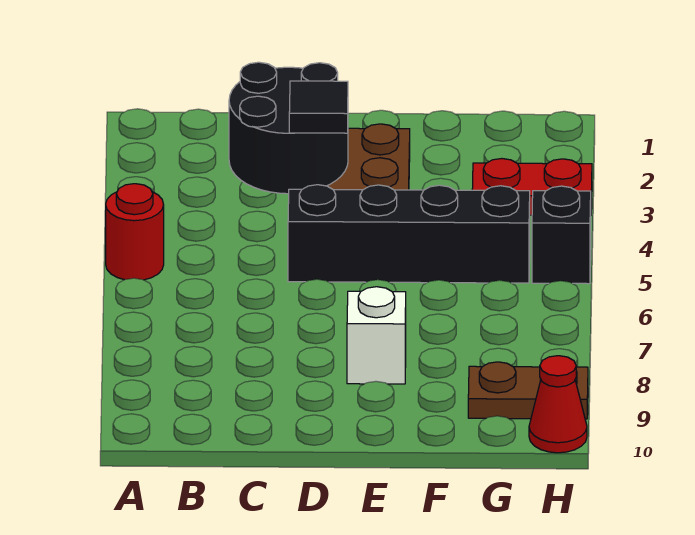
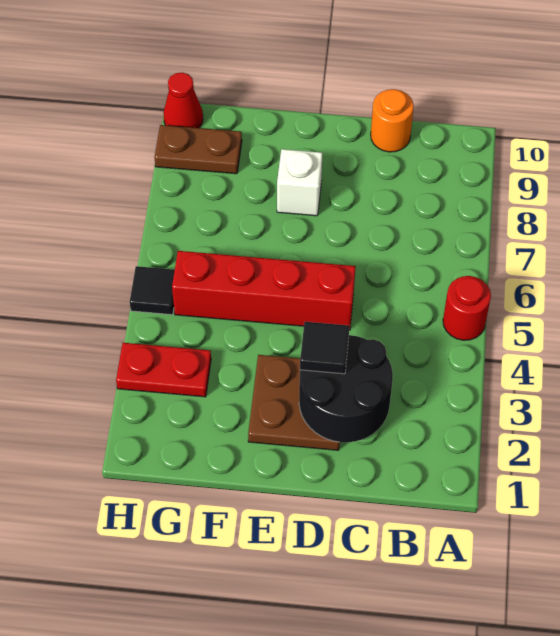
none -> orange 1x1 round brick [371,89,414,152]
black 1x4 brick [288,185,530,283] -> red 1x4 brick [172,251,356,330]
black 1x1 brick [532,186,591,284] -> black 1x1 tile [130,266,175,315]

